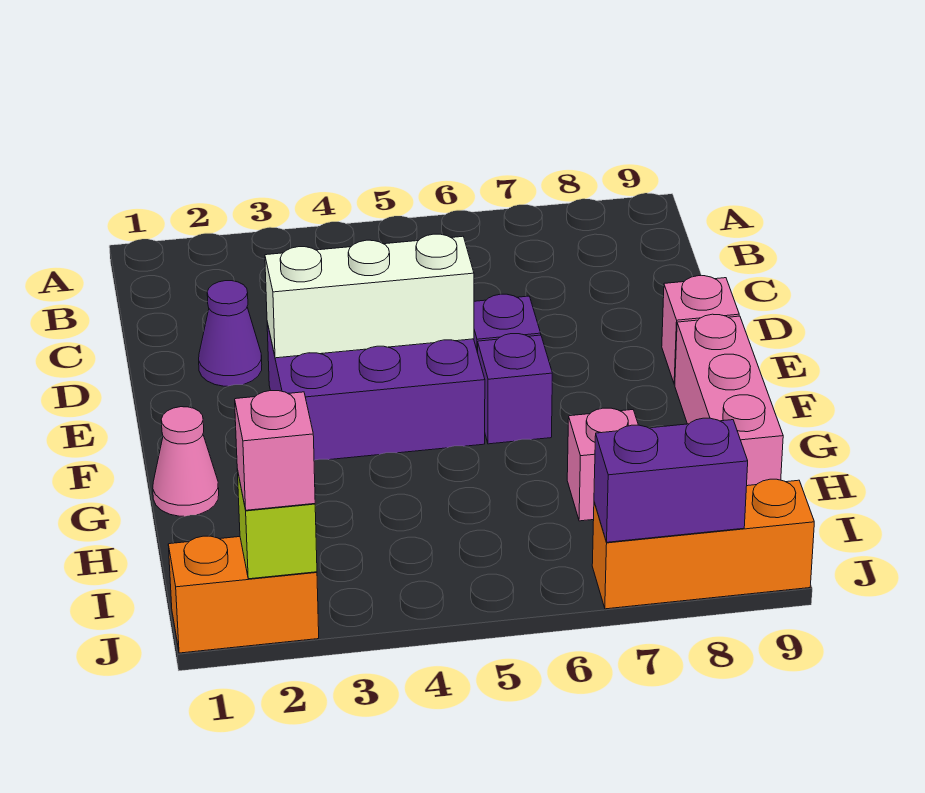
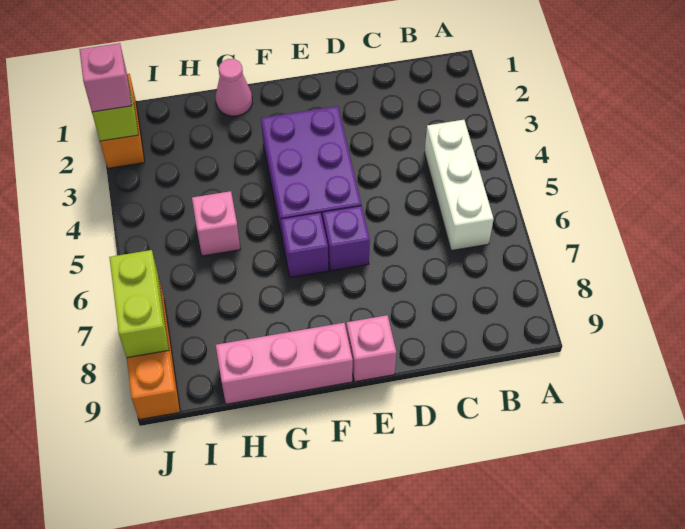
purple 1x1 cone [199,281,262,386] -> none
white 1x3 brick [265,234,474,358] -> white 1x3 brick moved to [424,120,494,251]
pink 1x1 brick [567,408,638,521] -> pink 1x1 brick moved to [192,191,240,256]
purple 1x2 brick [594,418,748,542] -> lime 1x2 brick [109,250,169,358]

